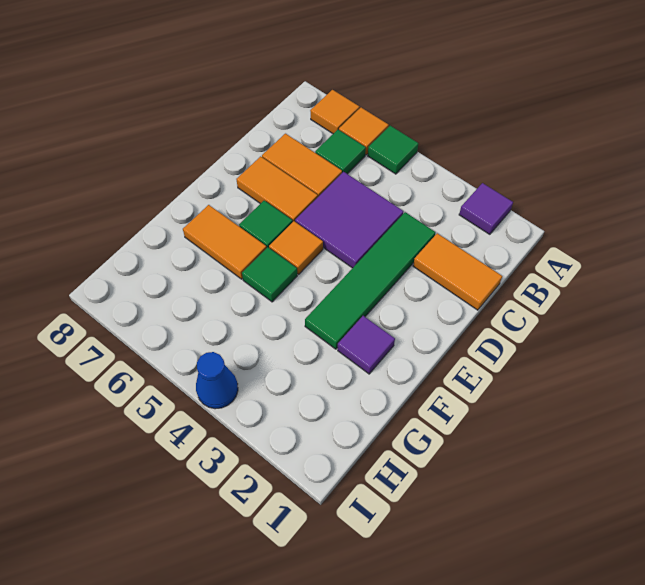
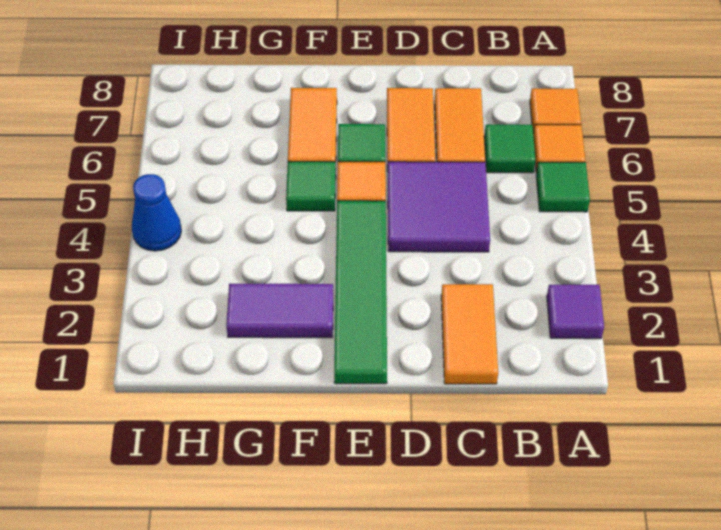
green 1x4 tile [305,212,435,349] -> green 1x4 tile turned to [334,201,387,384]
purple 1x1 tile [338,316,395,374] -> purple 1x2 tile [226,284,333,338]

